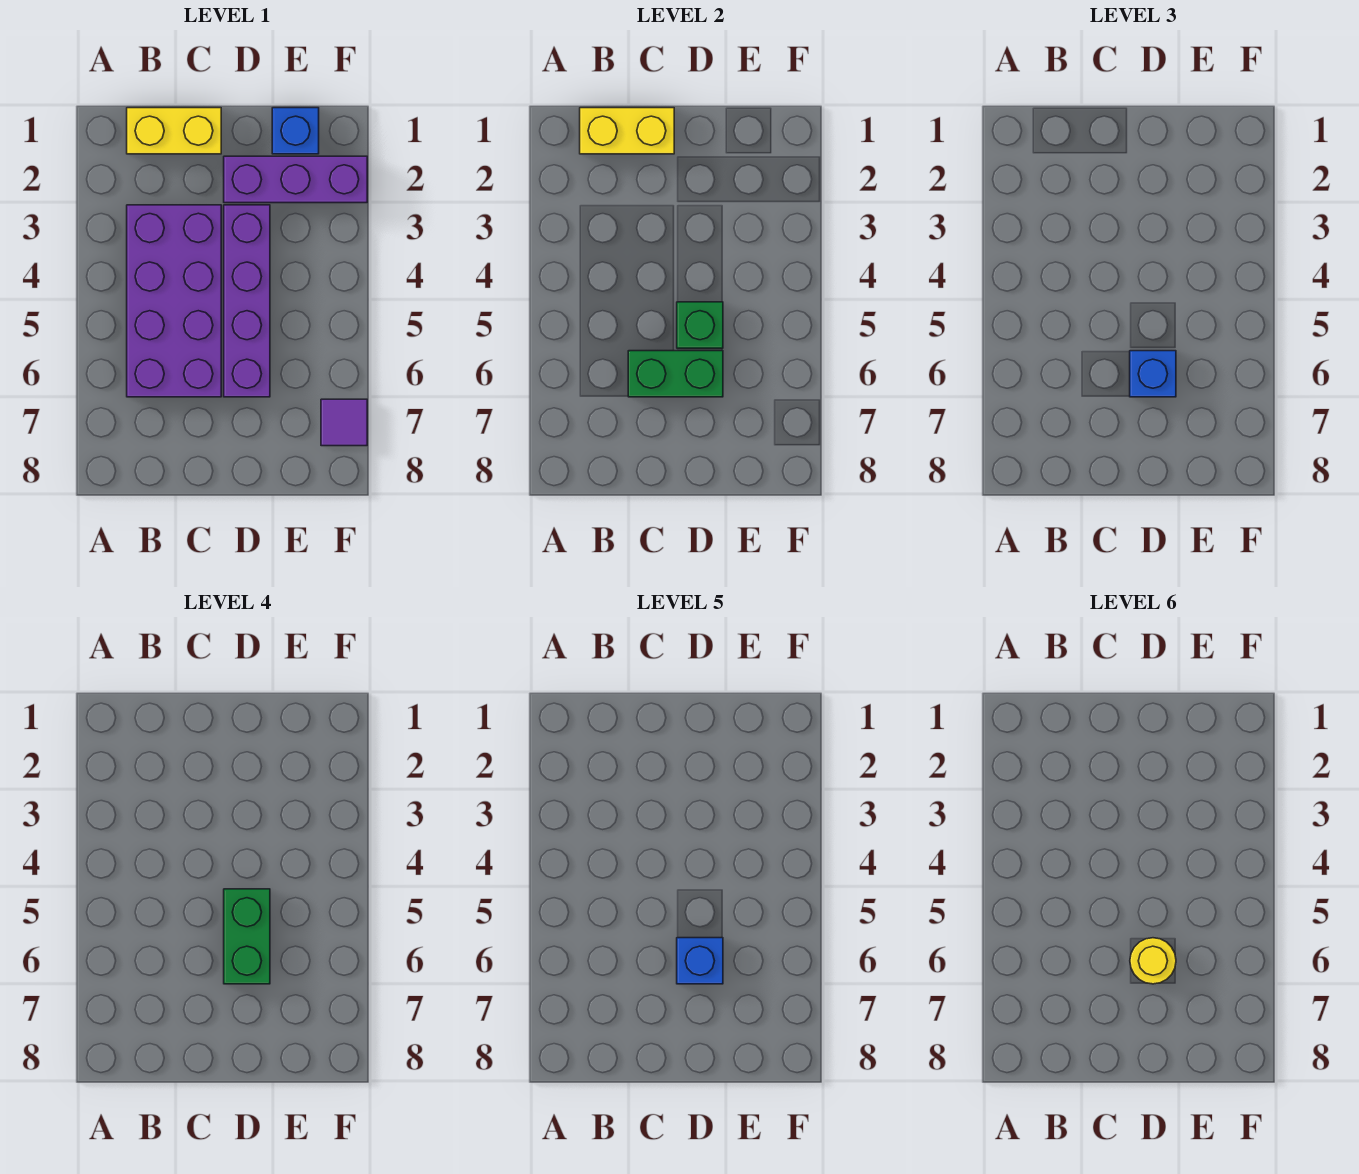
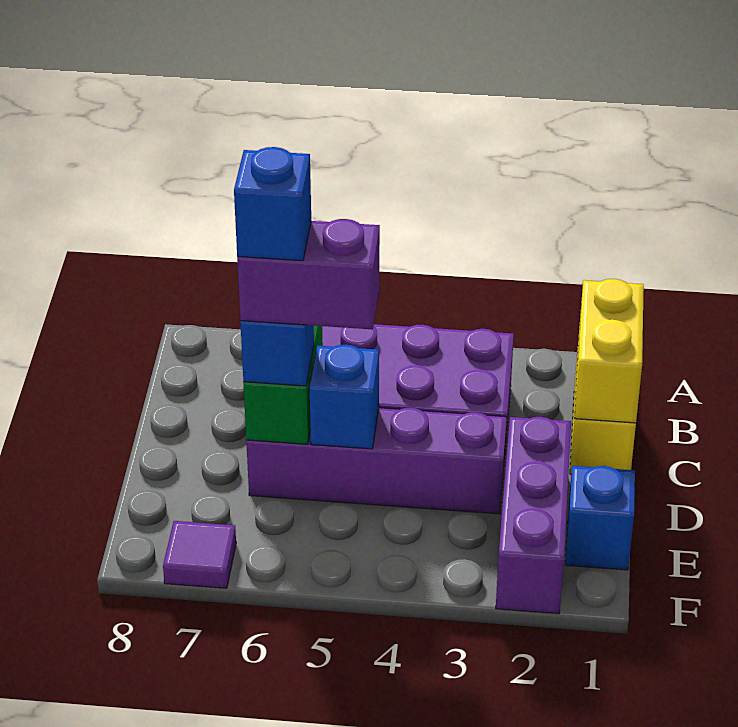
green 1x1 brick [677,302,723,348] -> blue 1x1 brick [310,345,379,449]
green 1x2 brick [224,889,270,984] -> purple 1x2 brick [237,219,380,329]
yellow 1x1 round brick [1130,938,1176,984] -> none

